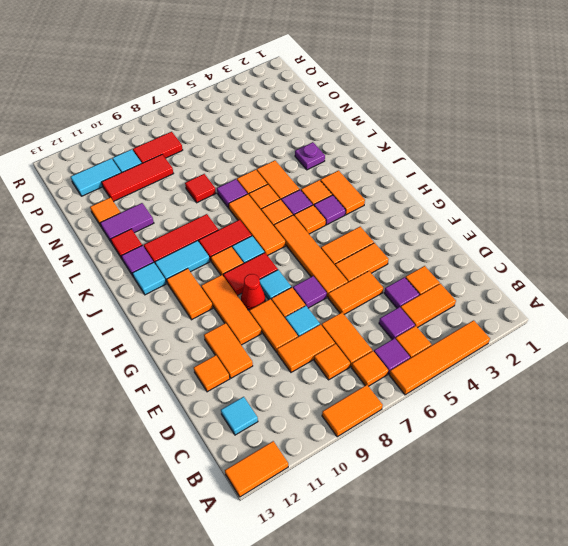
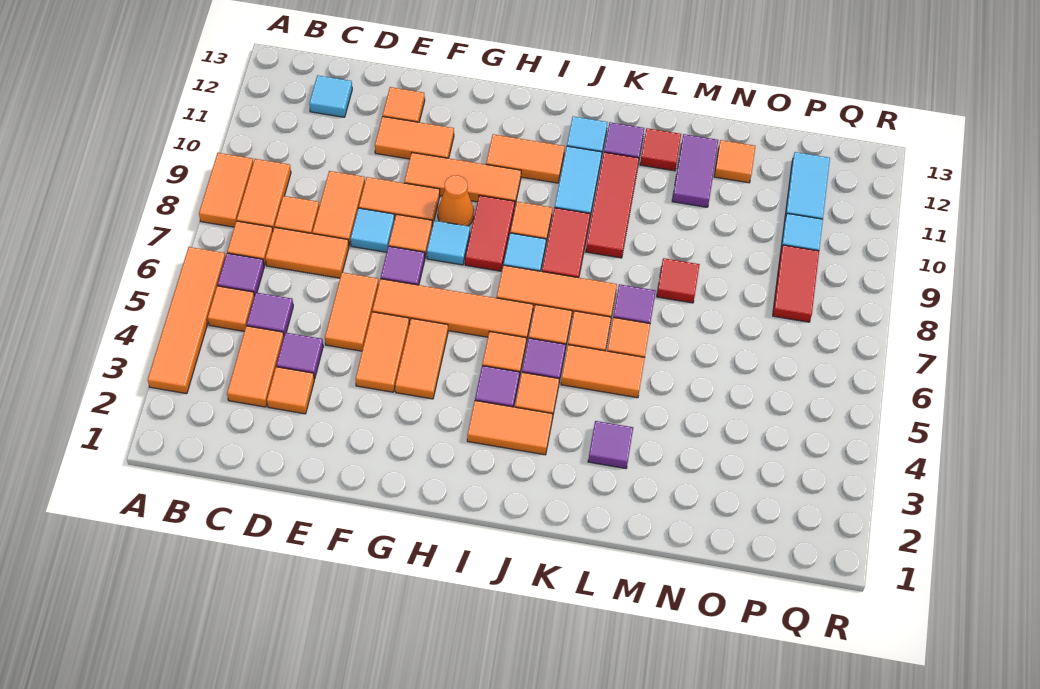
orange 1x2 tile [225,441,288,497] -> orange 1x2 tile moved to [237,159,291,229]
red 1x1 cone [241,274,265,310] -> orange 1x1 cone [438,175,474,226]
purple 1x1 plate [295,142,325,170] -> purple 1x1 tile [588,421,633,469]
red 1x3 tile [102,155,173,202] -> none

